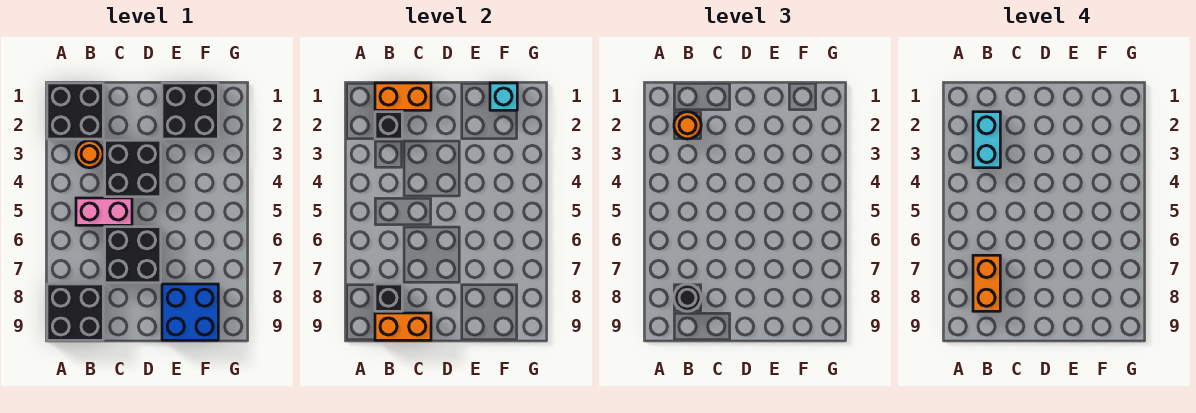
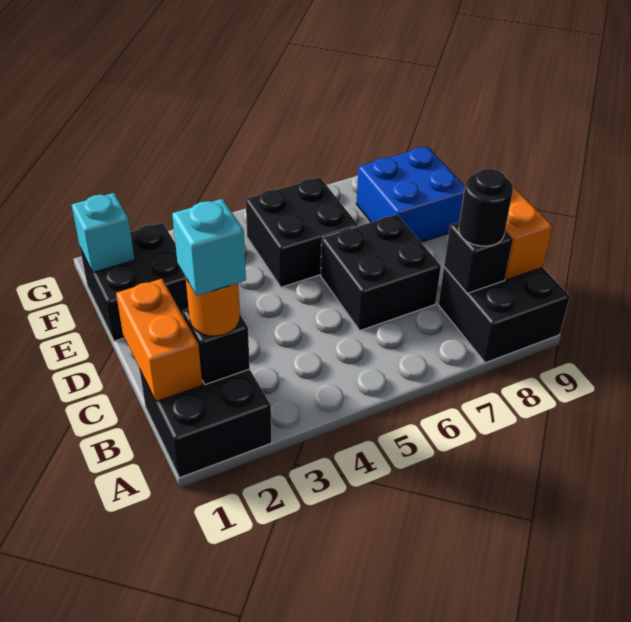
cyan 1x2 brick [973,112,1000,168] -> cyan 1x1 brick [172,199,246,296]
orange 1x1 round brick [76,140,103,168] -> none
pink 1x2 brick [76,198,132,225] -> none
orange 1x2 brick [973,255,1000,311] -> none
black 2x2 brick [105,140,161,197] -> black 2x2 brick moved to [246,178,358,287]

